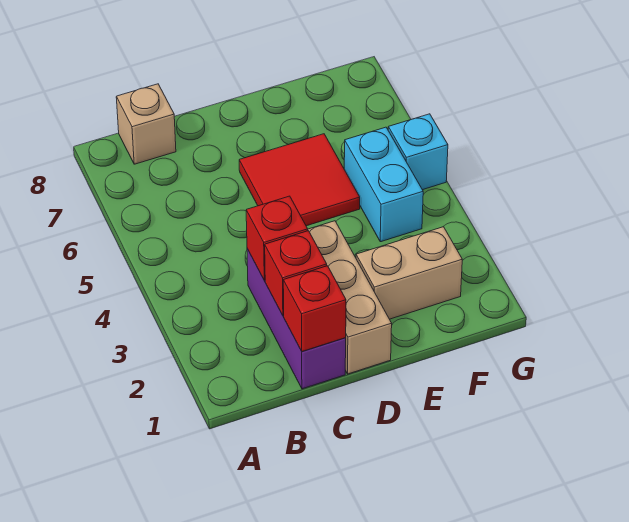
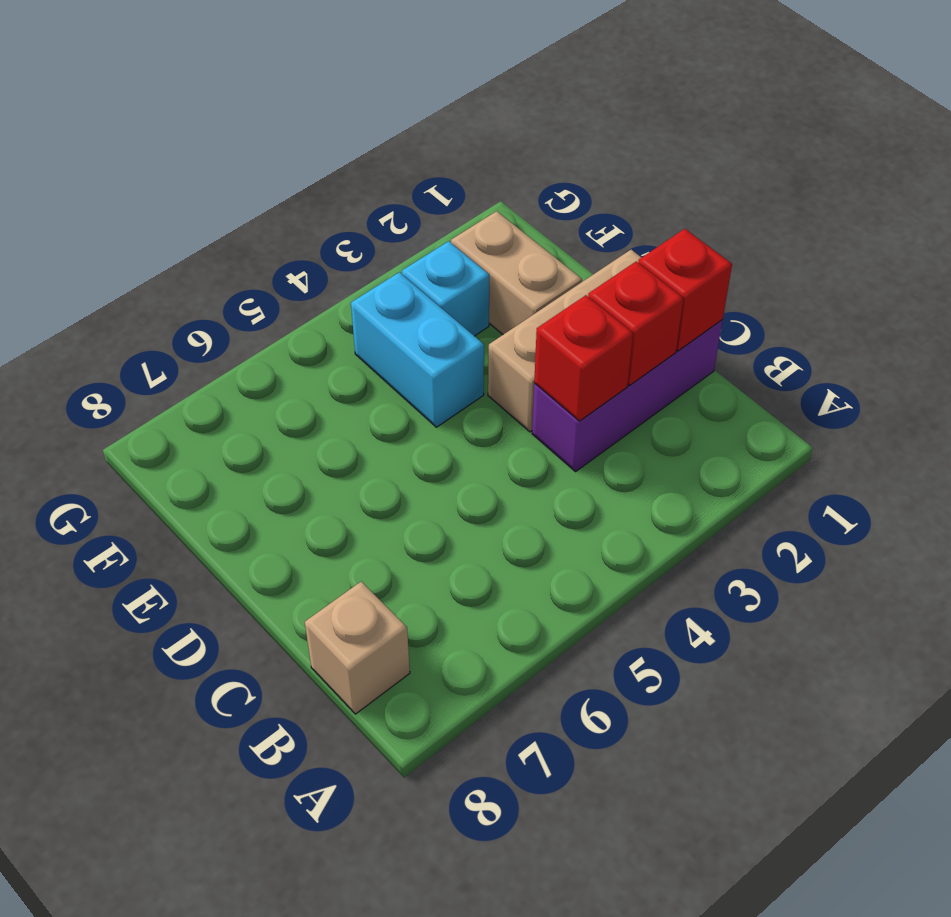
red 2x2 tile [239,134,360,226] -> none
cyan 1x2 brick [344,127,423,242] -> cyan 1x2 brick turned to [351,272,484,427]
cyan 1x1 brick [388,114,448,190] -> cyan 1x1 brick moved to [402,241,489,336]

